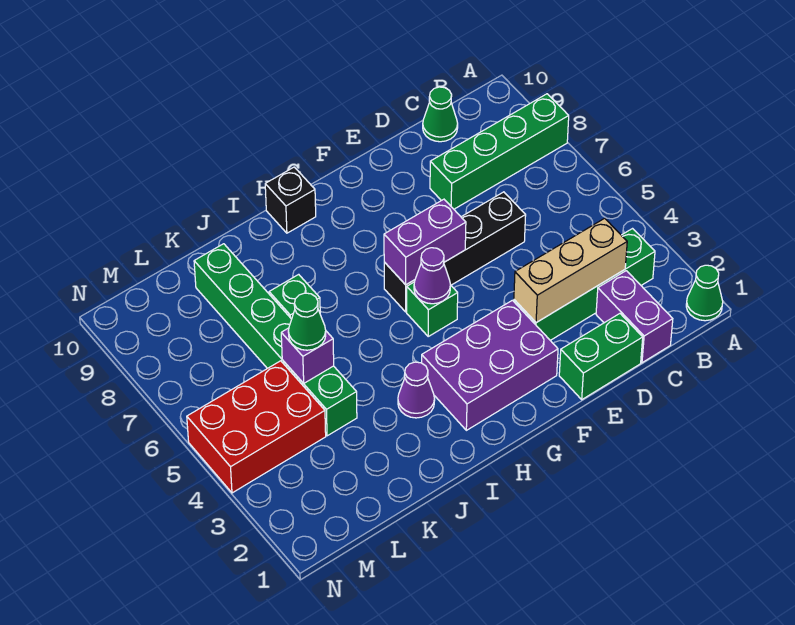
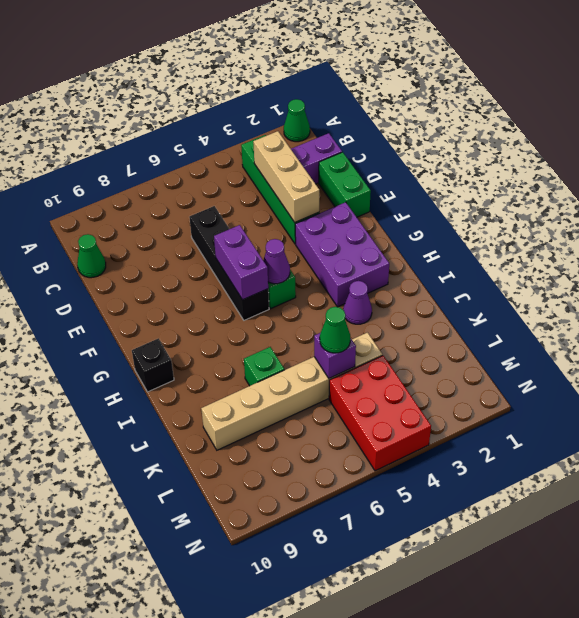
green 1x4 brick [430,94,569,209] -> none
green 1x6 brick [194,244,357,436] -> tan 1x6 brick [201,332,382,450]

